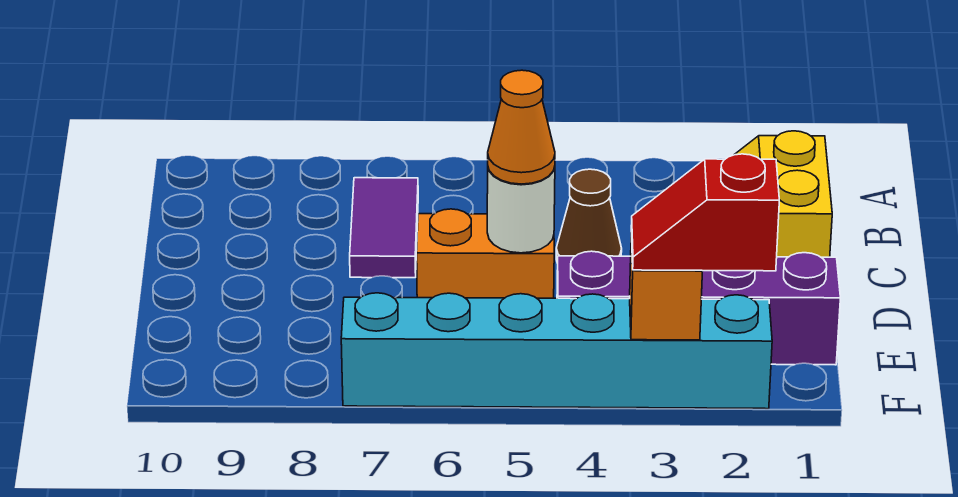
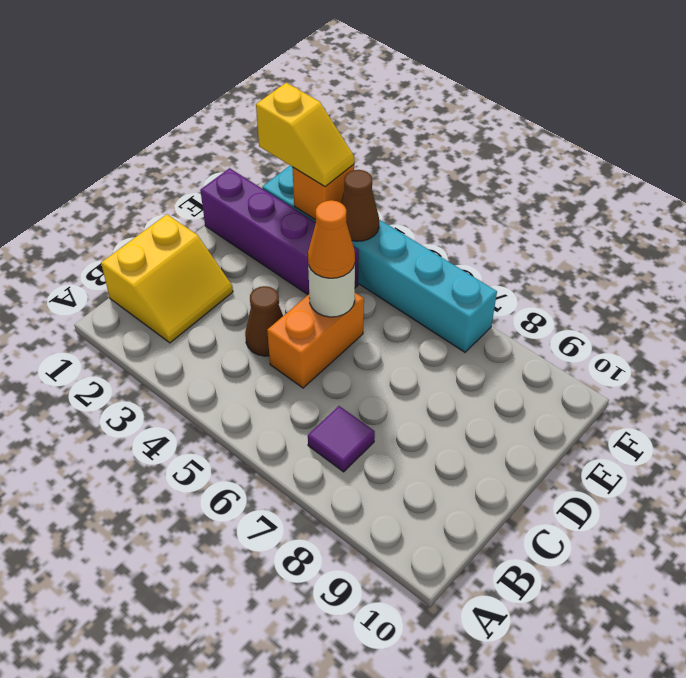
purple 1x2 tile [350,178,418,278] -> purple 1x1 tile [308,406,375,472]
orange 1x2 brick [417,209,554,298] -> orange 1x2 brick turned to [267,293,364,388]
red 1x2 slope [631,154,779,271] -> yellow 1x2 slope [256,83,354,187]
none -> brown 1x1 cone [341,170,379,241]

